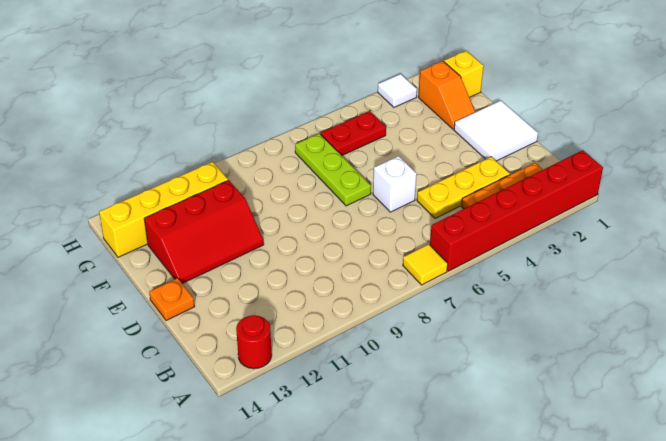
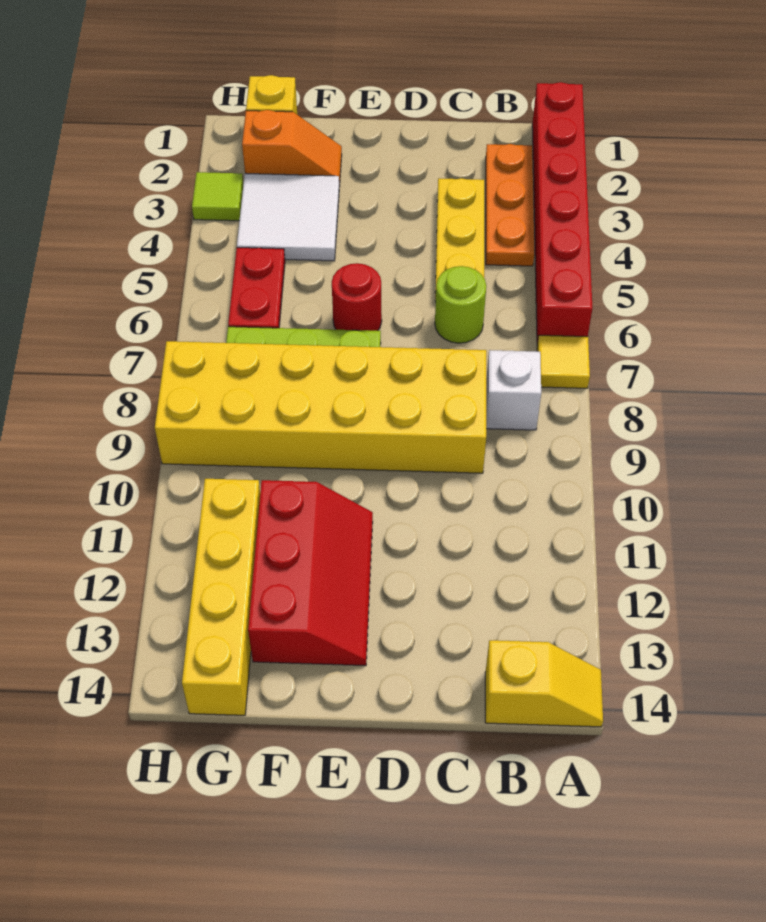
red 1x1 round brick [236,315,272,369] -> red 1x1 round brick moved to [332,263,382,331]
none -> yellow 1x2 slope [485,640,603,727]
none -> lime 1x1 round brick [435,266,486,343]
none -> yellow 2x6 brick [155,341,486,473]
white 2x2 tile [454,101,538,161] -> white 2x2 tile moved to [237,173,339,261]
white 1x1 brick [373,156,417,212] -> white 1x1 brick moved to [486,350,541,430]
orange 1x1 plate [149,278,195,321] -> none
white 1x1 tile [378,74,417,107] -> lime 1x1 tile [192,172,243,221]

